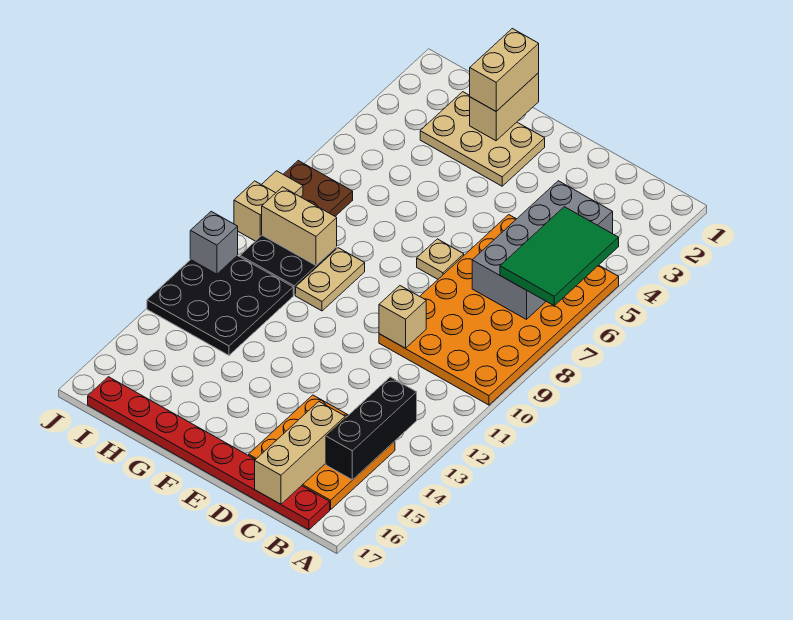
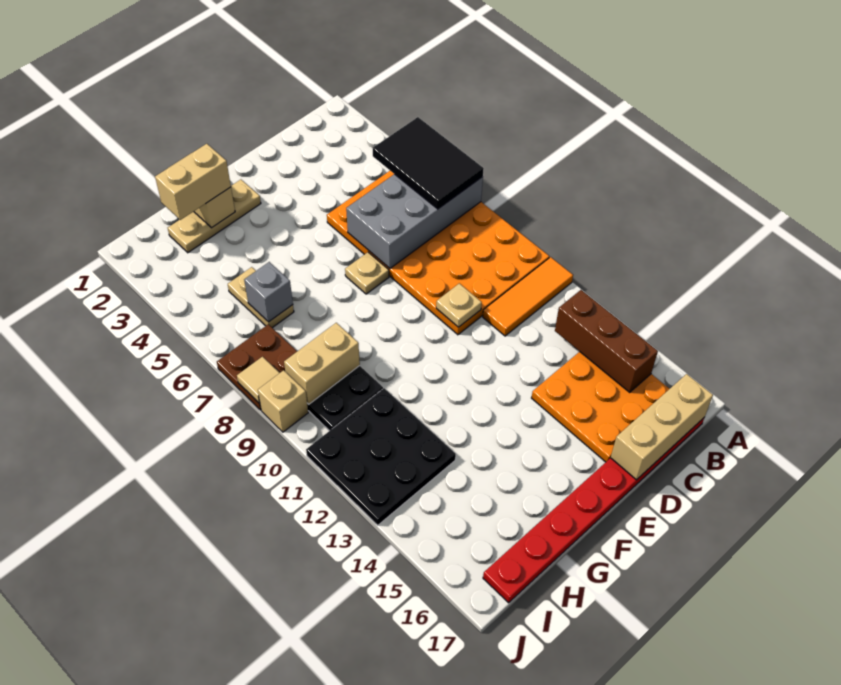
green 2x3 tile [500,207,619,306] -> black 2x3 tile [373,117,484,209]
none -> orange 1x3 tile [483,257,573,336]
grey 2x4 brick [472,181,613,319] -> grey 2x4 brick turned to [346,174,483,268]
black 1x3 brick [326,377,417,480] -> brown 1x3 brick [555,290,658,392]
tan 1x3 brick [255,402,345,504] -> tan 1x3 brick turned to [611,374,713,480]
tan 1x1 brick [379,286,426,348] -> tan 1x1 plate [436,283,482,327]
tan 2x3 plate [420,92,545,186] -> tan 1x3 plate [168,180,261,253]
tan 1x2 brick [470,29,539,111] -> tan 1x2 brick turned to [155,144,231,220]
tan 1x2 plate [296,248,365,311] -> tan 1x2 plate moved to [228,267,294,328]
grey 1x1 brick [190,211,238,274] -> grey 1x1 brick moved to [244,262,293,322]

